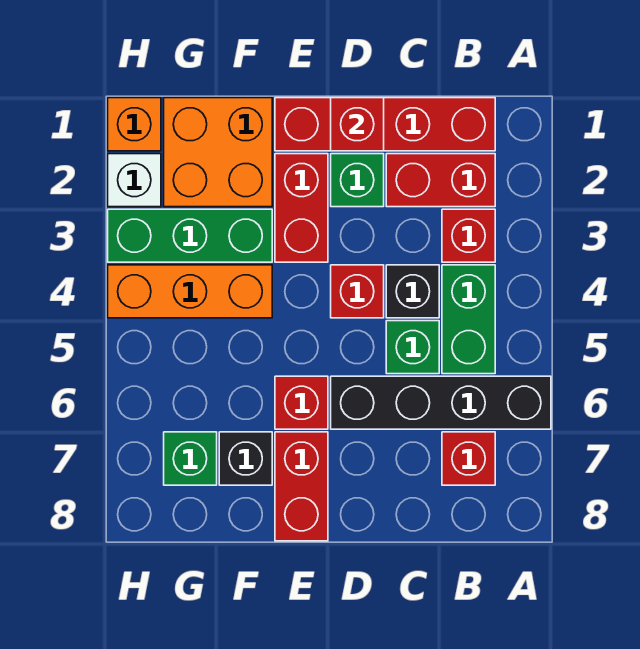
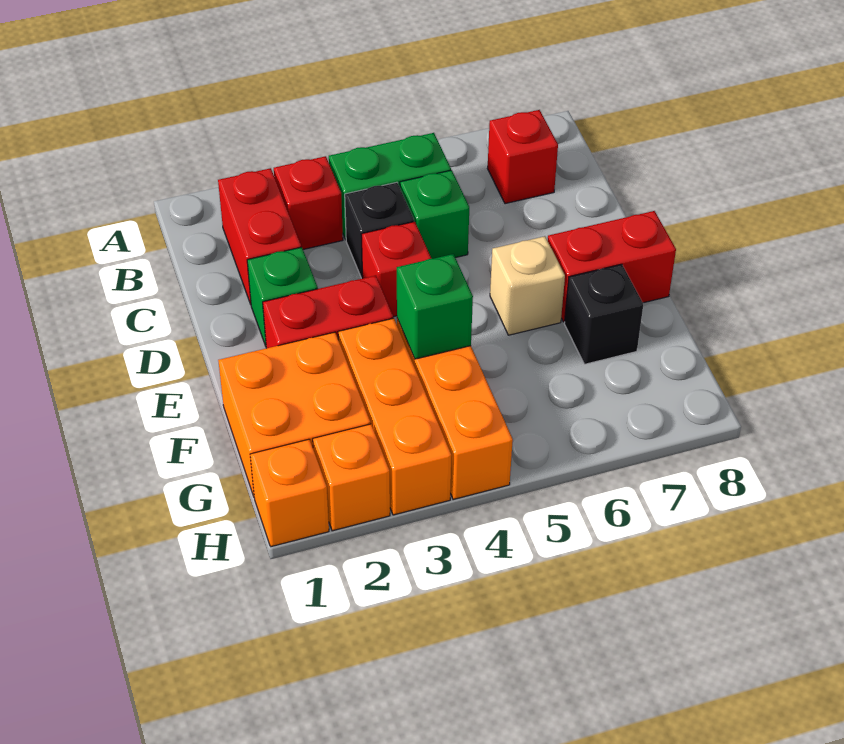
black 1x4 brick [331,376,551,429] -> none
red 1x4 brick [275,98,495,151] -> none
red 1x1 brick [331,98,384,151] -> none
red 1x1 brick [275,376,328,429] -> tan 1x1 brick [490,236,565,335]
green 1x3 brick [108,209,272,262] -> orange 1x3 brick [338,318,452,515]
green 1x1 brick [164,432,217,485] -> green 1x1 brick moved to [397,254,473,359]
white 1x1 brick [108,154,161,207] -> orange 1x1 brick [313,424,390,531]

